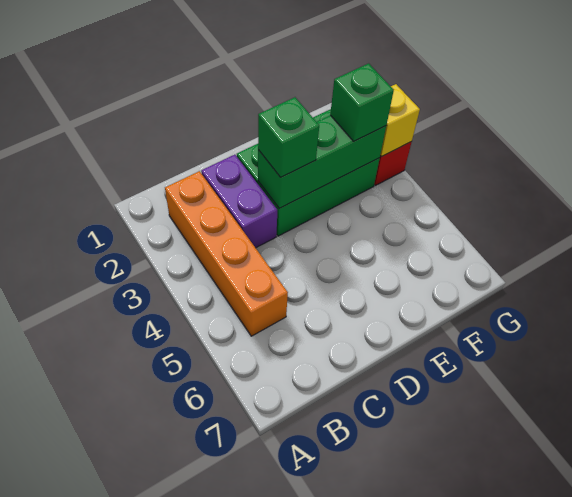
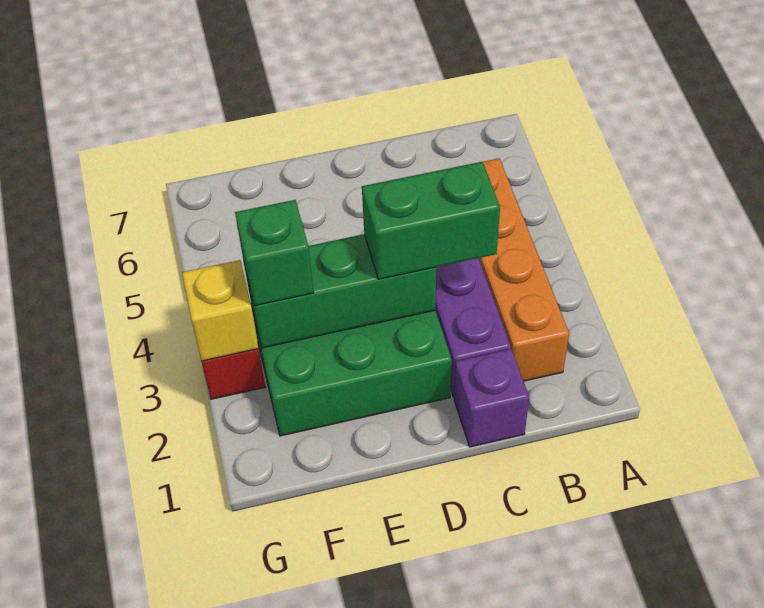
none -> purple 1x1 brick [454,349,529,447]
green 1x1 brick [258,97,319,177] -> green 1x2 brick [362,162,500,279]

